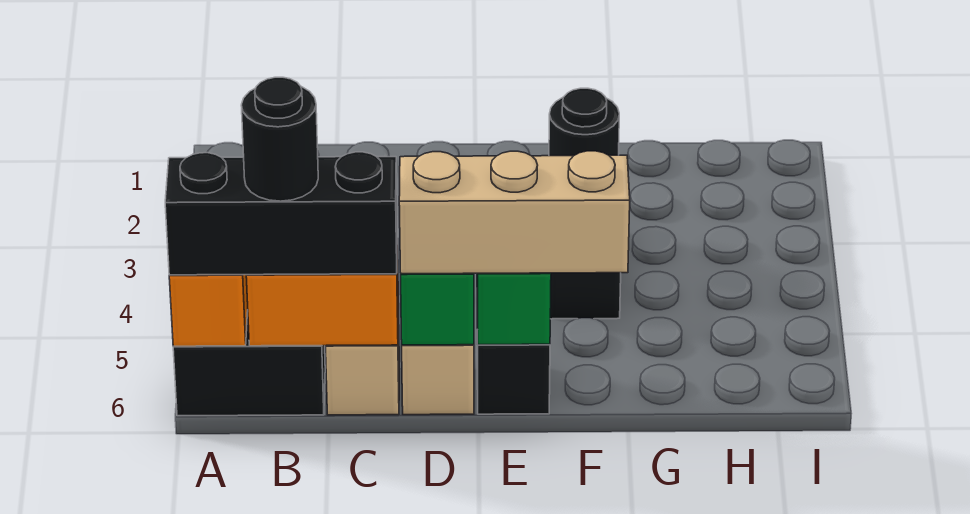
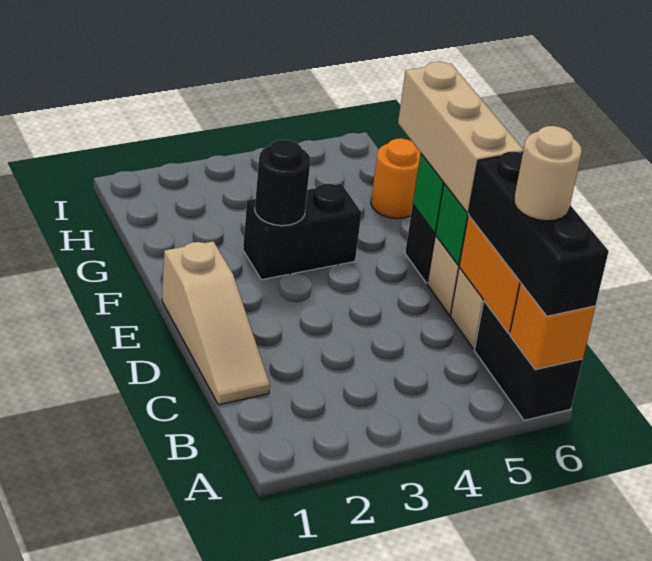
black 1x1 round brick [241,77,318,201] -> tan 1x1 round brick [514,126,582,221]
none -> tan 1x3 slope [162,241,270,405]
none -> orange 1x1 round brick [371,138,421,219]

